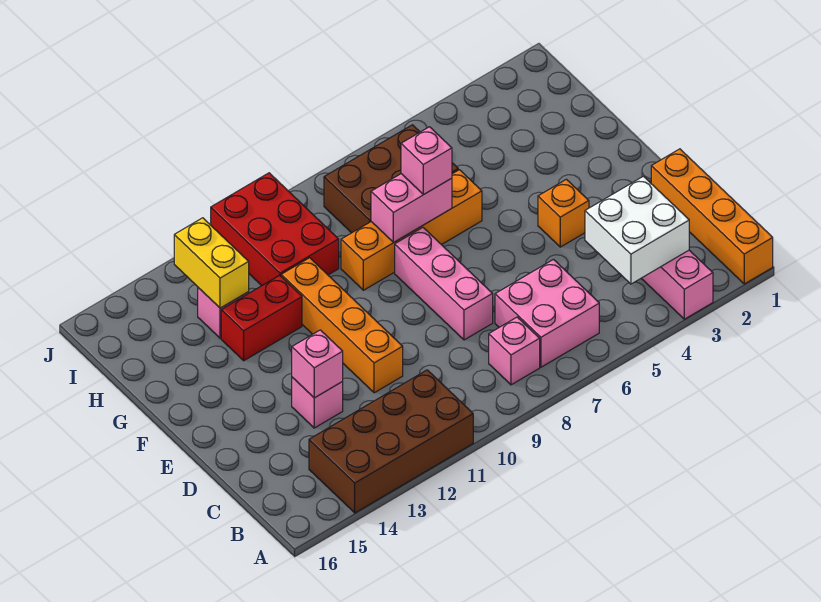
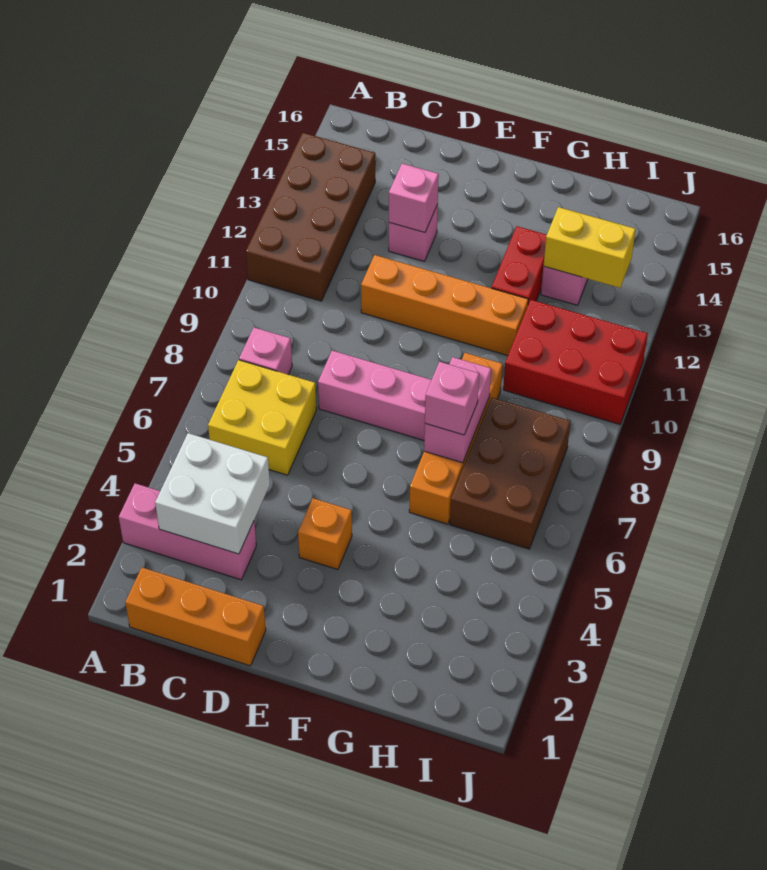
orange 1x4 brick [651,149,773,284] -> orange 1x3 brick [125,568,266,666]
pink 2x2 brick [495,260,599,367] -> yellow 2x2 brick [208,360,316,475]

